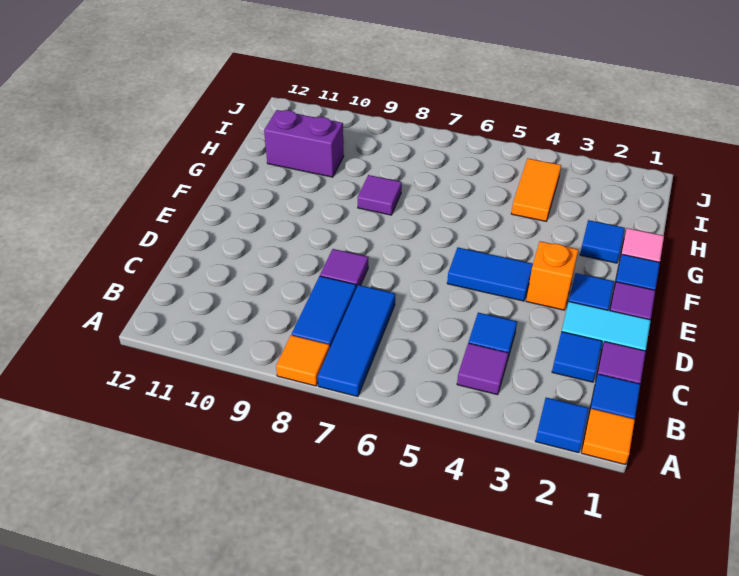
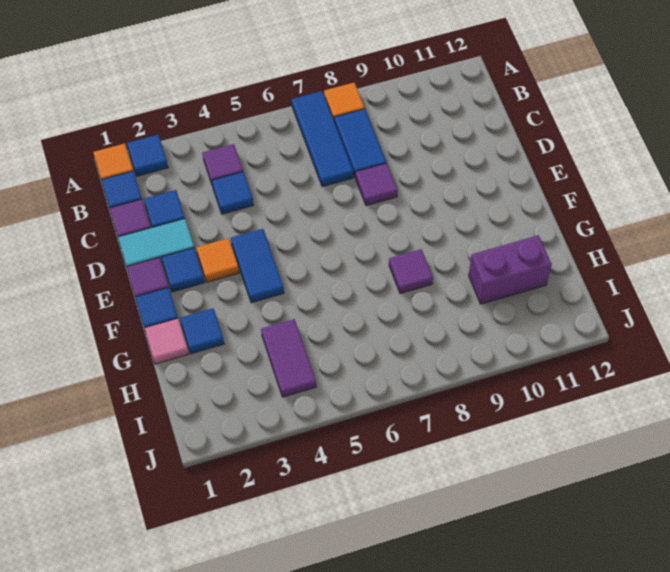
orange 1x1 brick [526,241,578,310] -> orange 1x1 tile [196,238,239,282]
blue 1x2 tile [447,248,533,301] -> blue 1x2 tile turned to [231,229,284,303]
orange 1x2 tile [511,159,561,221] -> purple 1x2 tile [261,319,316,397]

